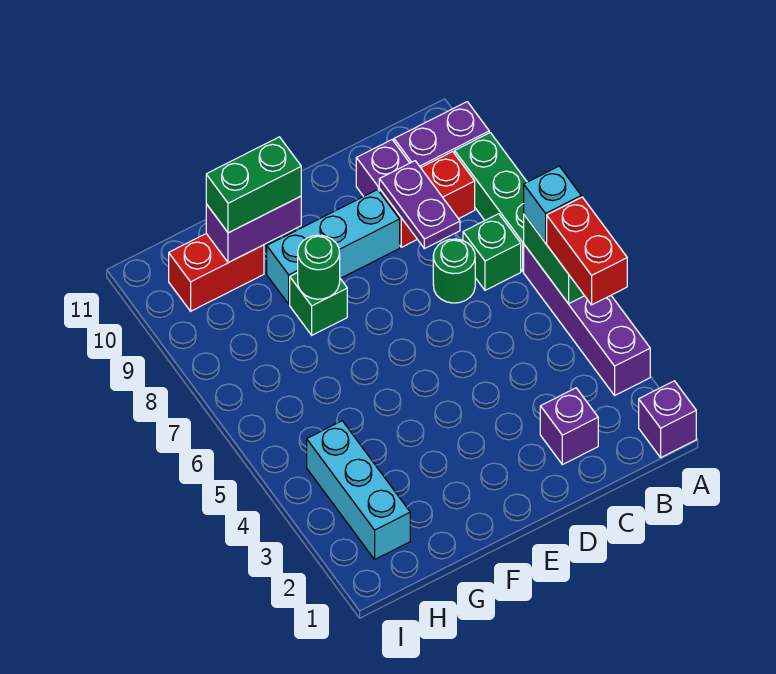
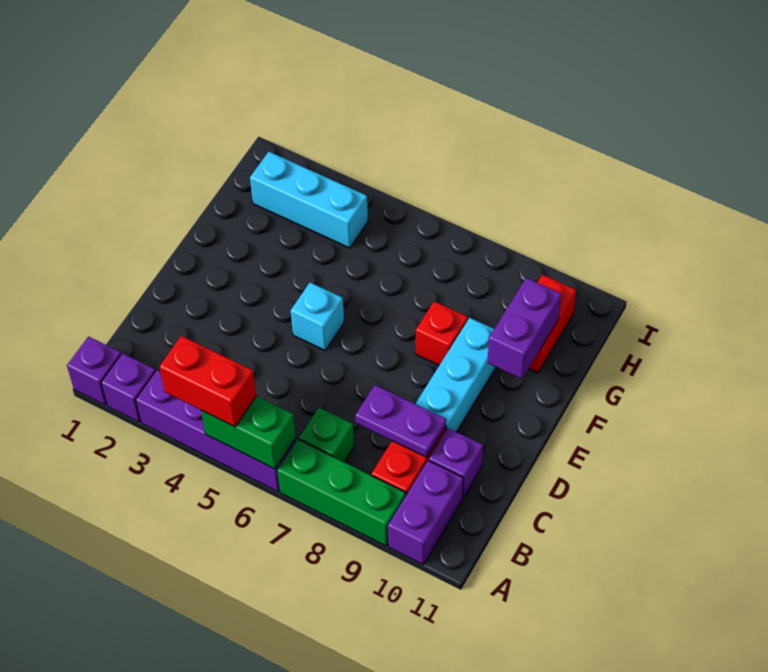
cyan 1x1 brick [524,166,581,243] -> cyan 1x1 brick moved to [291,283,344,350]
purple 1x1 brick [540,388,598,465] -> purple 1x1 brick moved to [101,353,155,422]
green 1x1 round brick [433,239,475,303] -> none
green 1x1 brick [290,273,347,335] -> red 1x1 brick [416,301,468,365]
green 1x1 round brick [298,235,340,299] -> none
green 1x2 brick [206,137,301,233] -> none

